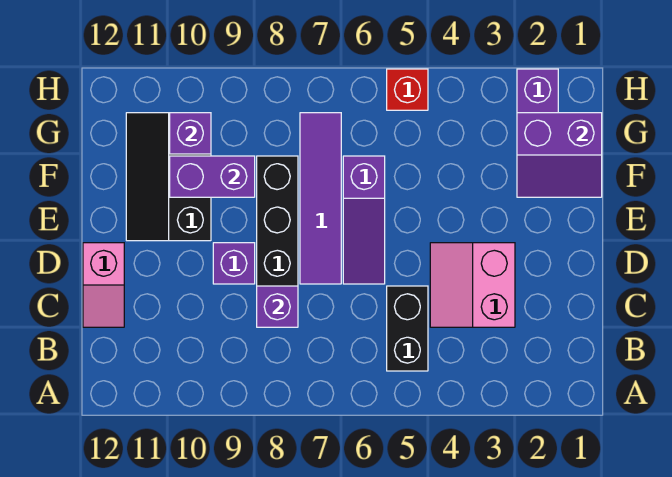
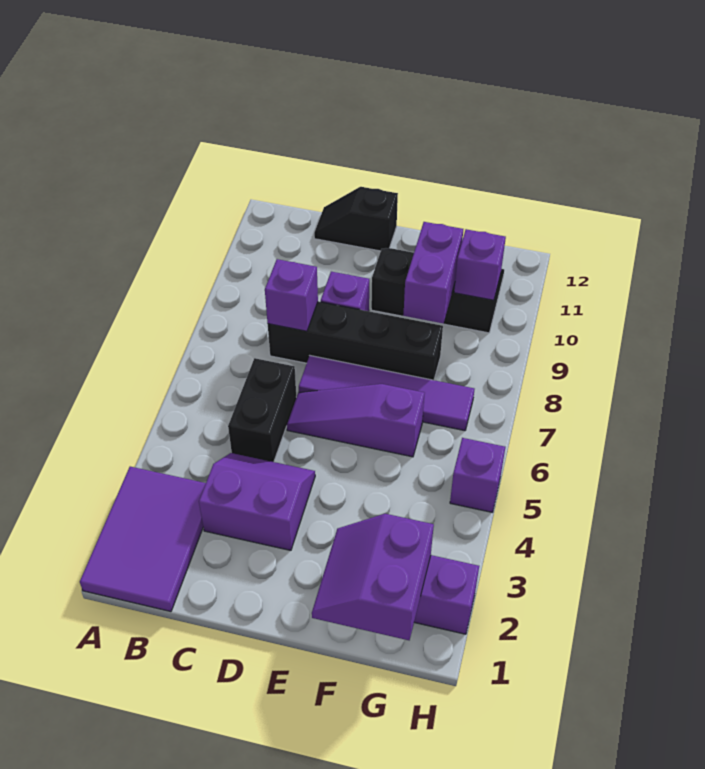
none -> purple 2x3 tile [80,467,206,612]
black 1x2 brick [387,286,428,371] -> black 1x2 brick turned to [228,358,296,462]
pink 2x2 slope [430,243,515,327] -> purple 2x2 slope [199,453,315,550]
pink 1x2 slope [83,243,124,327] -> black 1x2 slope [314,187,398,251]
red 1x1 brick [387,69,428,110] -> purple 1x1 brick [450,438,505,512]

